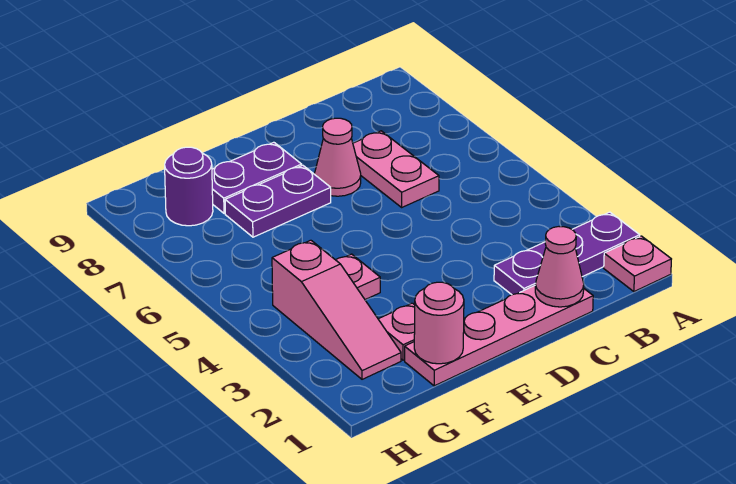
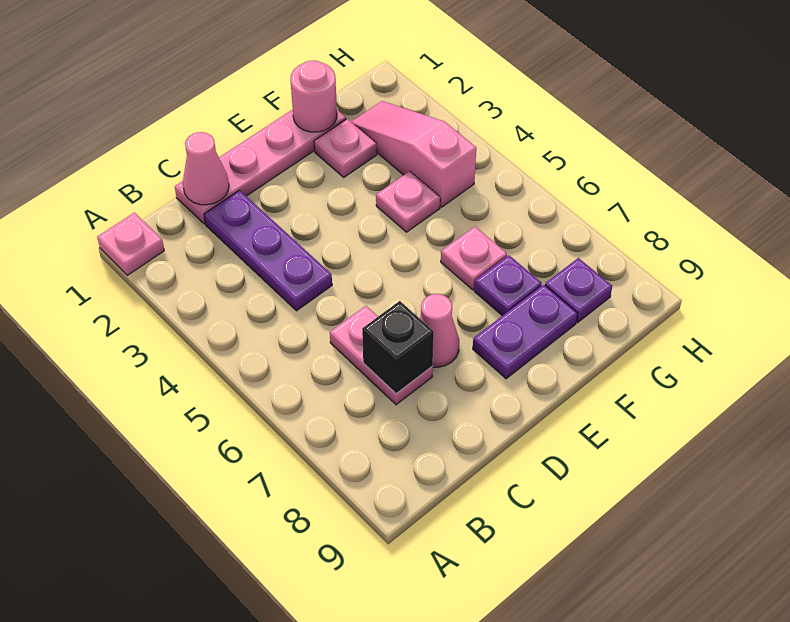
purple 1x3 plate [494,212,640,295] -> purple 1x3 plate turned to [204,190,332,311]
none -> black 1x1 brick [362,301,434,394]
purple 1x2 plate [225,165,331,237] -> purple 1x1 plate [474,255,542,316]
none -> pink 1x1 plate [441,227,507,290]
purple 1x1 round brick [165,147,213,226] -> purple 1x1 plate [545,258,612,323]

